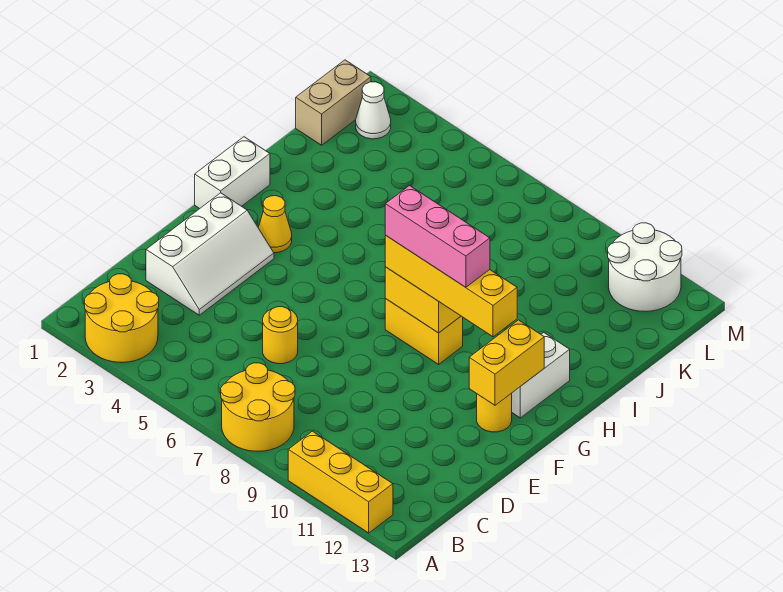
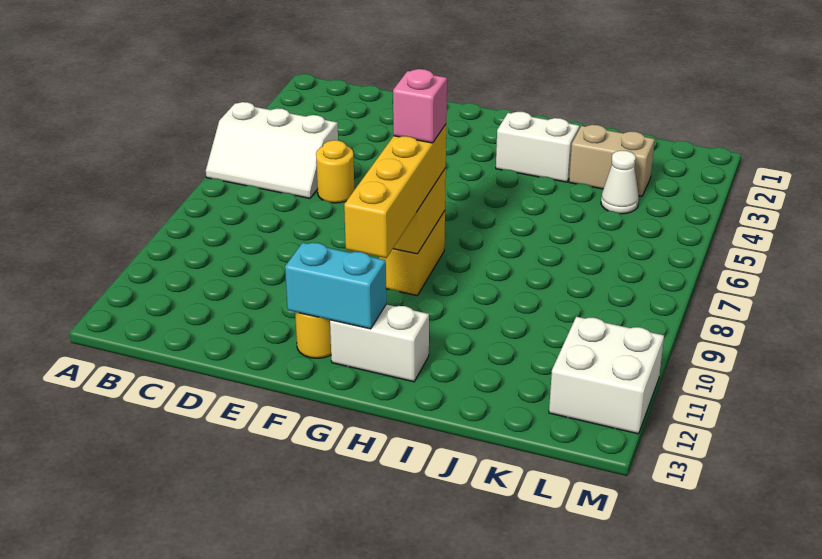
yellow 2x2 round brick [84,274,159,363] -> none
yellow 2x2 round brick [221,363,295,451] -> none
yellow 1x3 brick [288,431,393,533] -> none
white 2x3 slope [146,193,274,315] -> white 2x3 slope moved to [206,102,338,198]
yellow 1x2 brick [469,320,544,405] -> cyan 1x2 brick [285,243,386,329]
white 1x2 brick [195,137,270,209] -> white 1x2 brick moved to [496,112,579,182]
yellow 1x1 cone [258,196,292,253] -> none
pink 1x3 brick [385,186,490,287] -> pink 1x1 brick [393,69,447,143]
tan 1x2 brick [296,60,371,145] -> tan 1x2 brick moved to [569,125,655,196]
white 1x1 cone [356,82,391,139] -> white 1x1 cone moved to [601,151,639,214]
white 2x2 round brick [608,223,682,312] -> white 2x2 brick [549,317,664,434]

